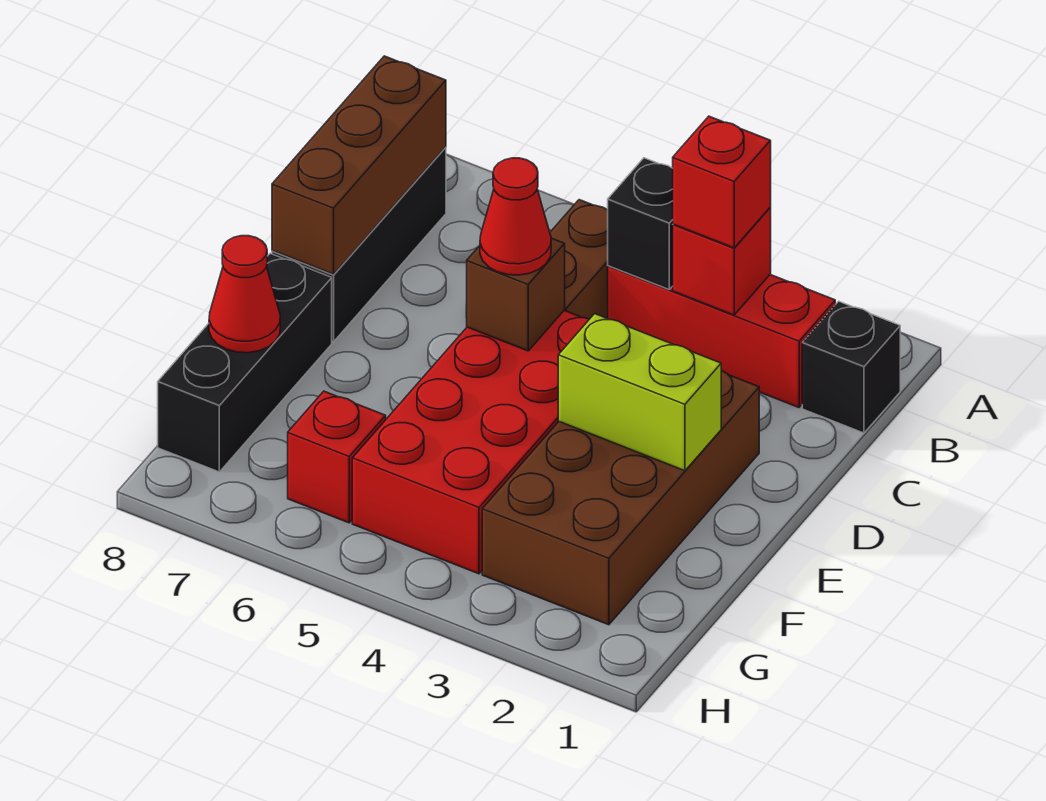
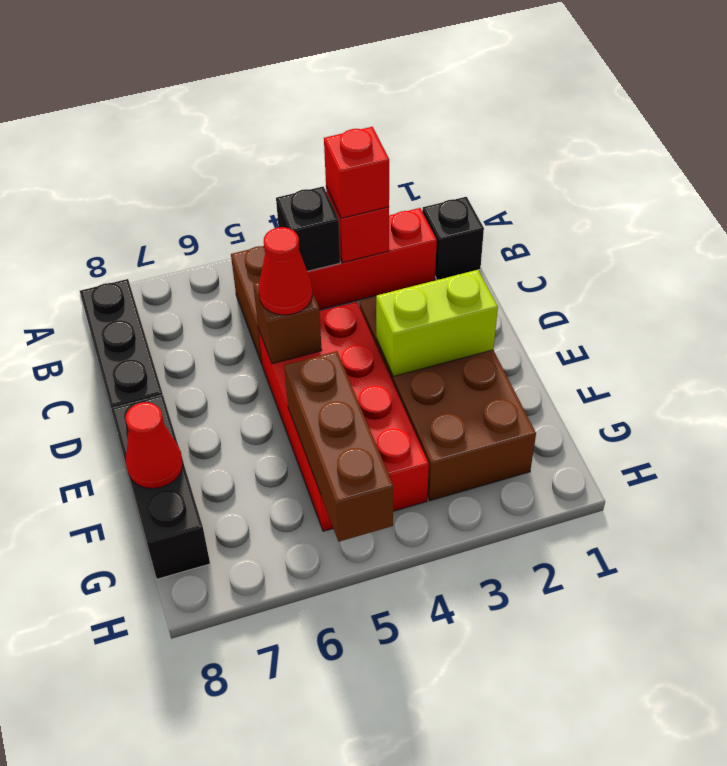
brown 1x3 brick [272,56,446,275] -> brown 1x3 brick moved to [284,351,393,542]
red 1x1 brick [288,391,386,523] -> none

